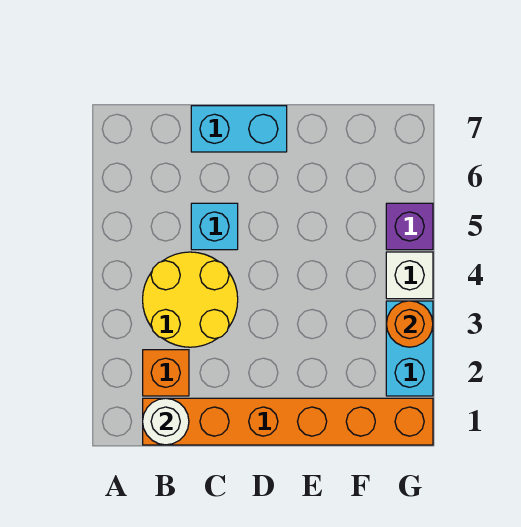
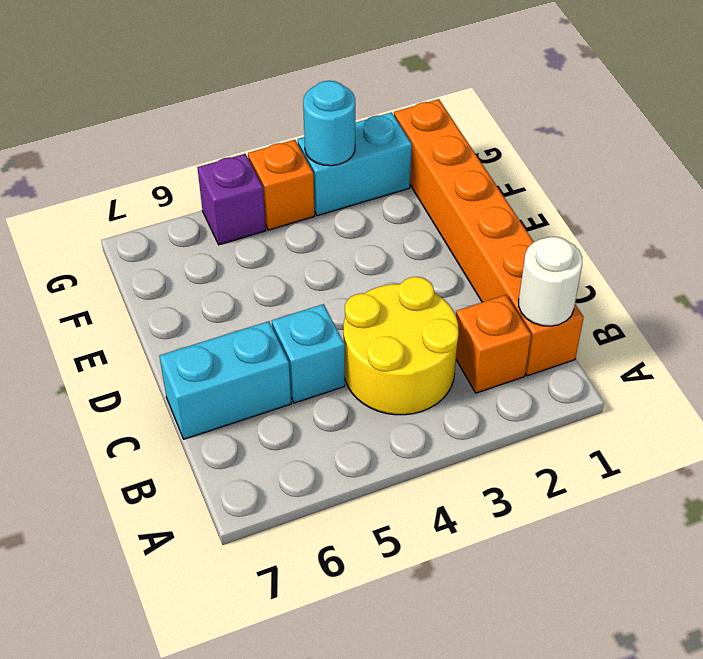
cyan 1x2 brick [191,106,287,152] -> cyan 1x2 brick turned to [160,321,291,439]
orange 1x1 round brick [386,301,433,347] -> cyan 1x1 round brick [303,81,355,166]
white 1x1 brick [386,252,433,299] -> orange 1x1 brick [248,140,315,230]

